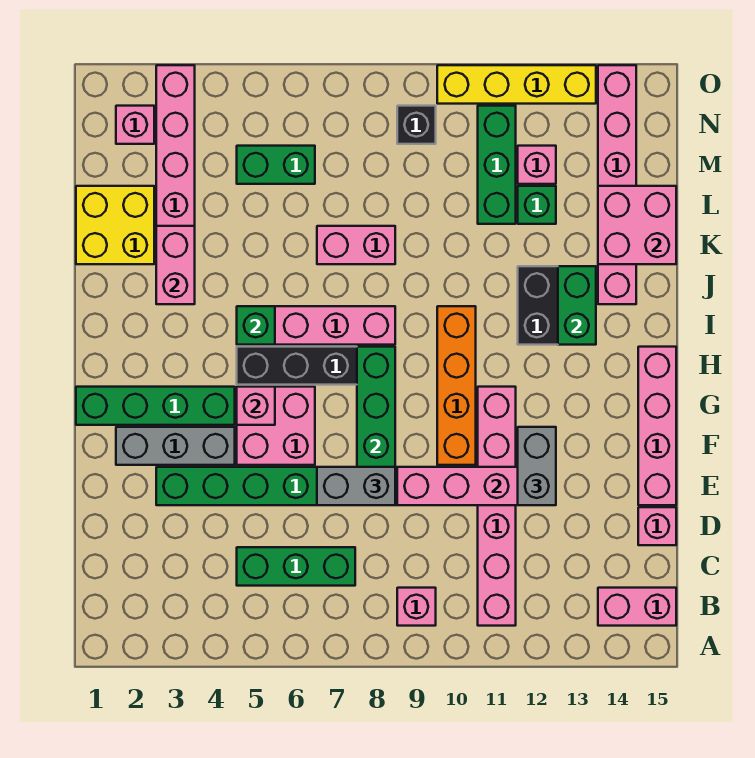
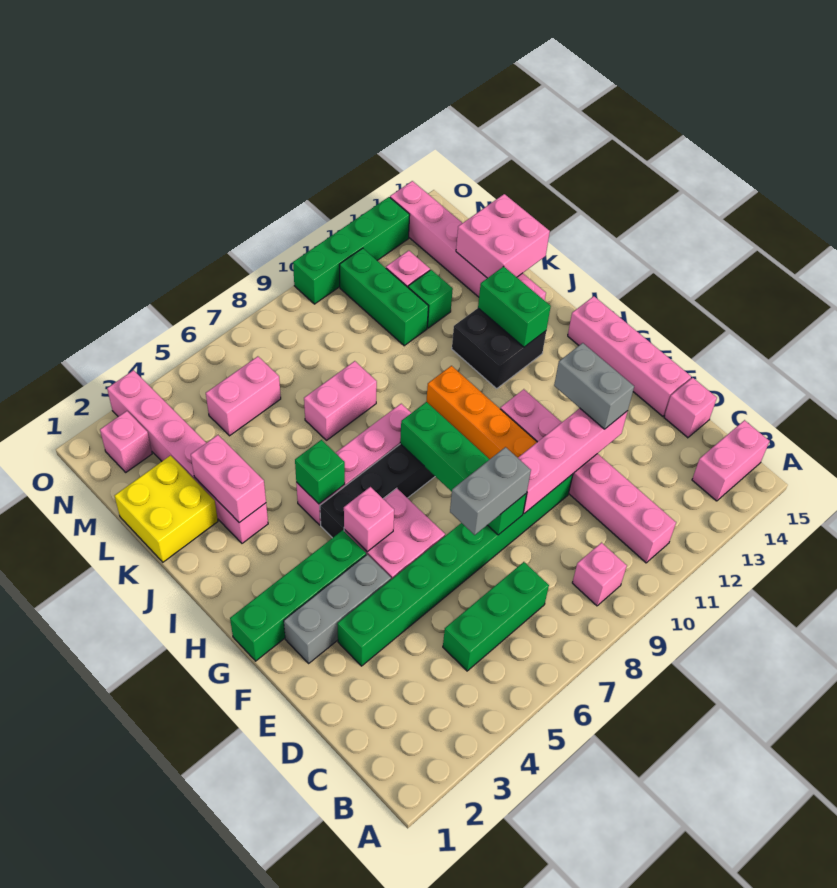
green 1x2 brick [237,146,315,184] -> pink 1x2 brick [206,356,281,436]
black 1x1 brick [397,106,436,144] -> none
yellow 1x4 brick [437,65,596,104] -> green 1x4 brick [293,197,410,304]

